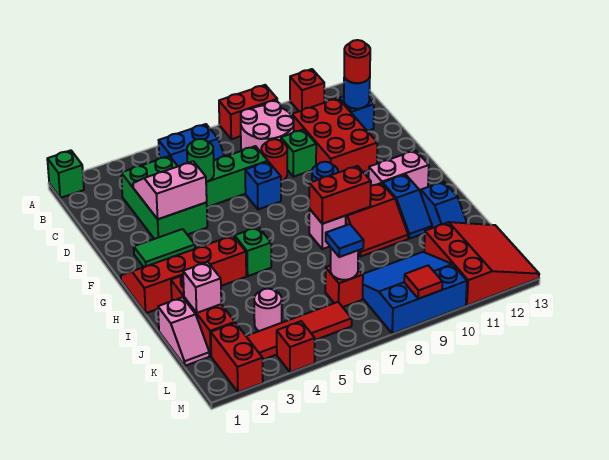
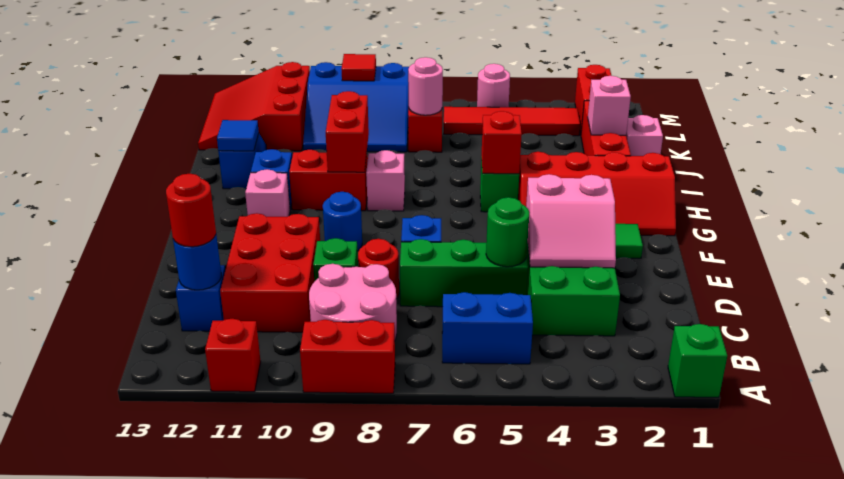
pink 1x2 brick [369,150,429,192] -> pink 1x1 brick [245,169,290,217]
red 1x2 brick [309,166,371,224] -> red 1x2 brick turned to [326,91,369,172]
pink 1x1 round brick [254,289,282,331] -> pink 1x1 round brick moved to [477,64,510,107]
blue 1x1 tile [326,224,364,257] -> blue 1x1 tile moved to [217,120,259,151]
red 1x1 brick [277,321,315,372] -> red 1x1 brick moved to [482,111,522,174]

